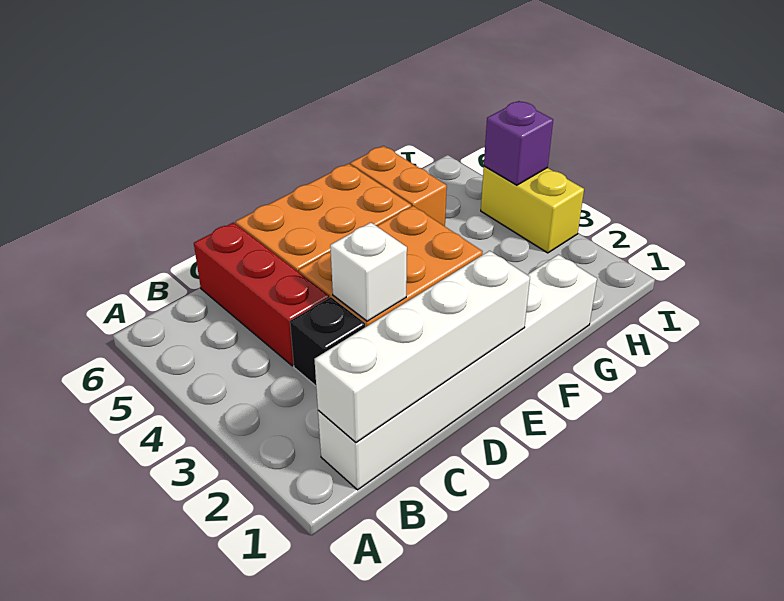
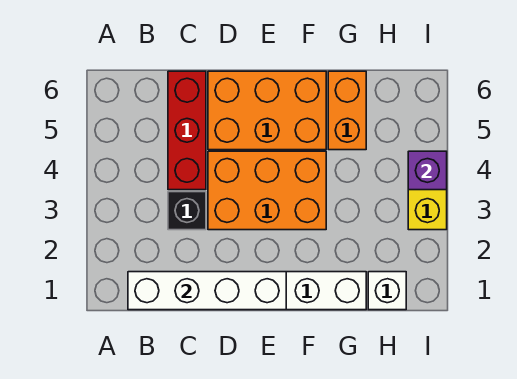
white 1x1 brick [330,223,407,321] -> white 1x1 brick moved to [368,272,406,310]

